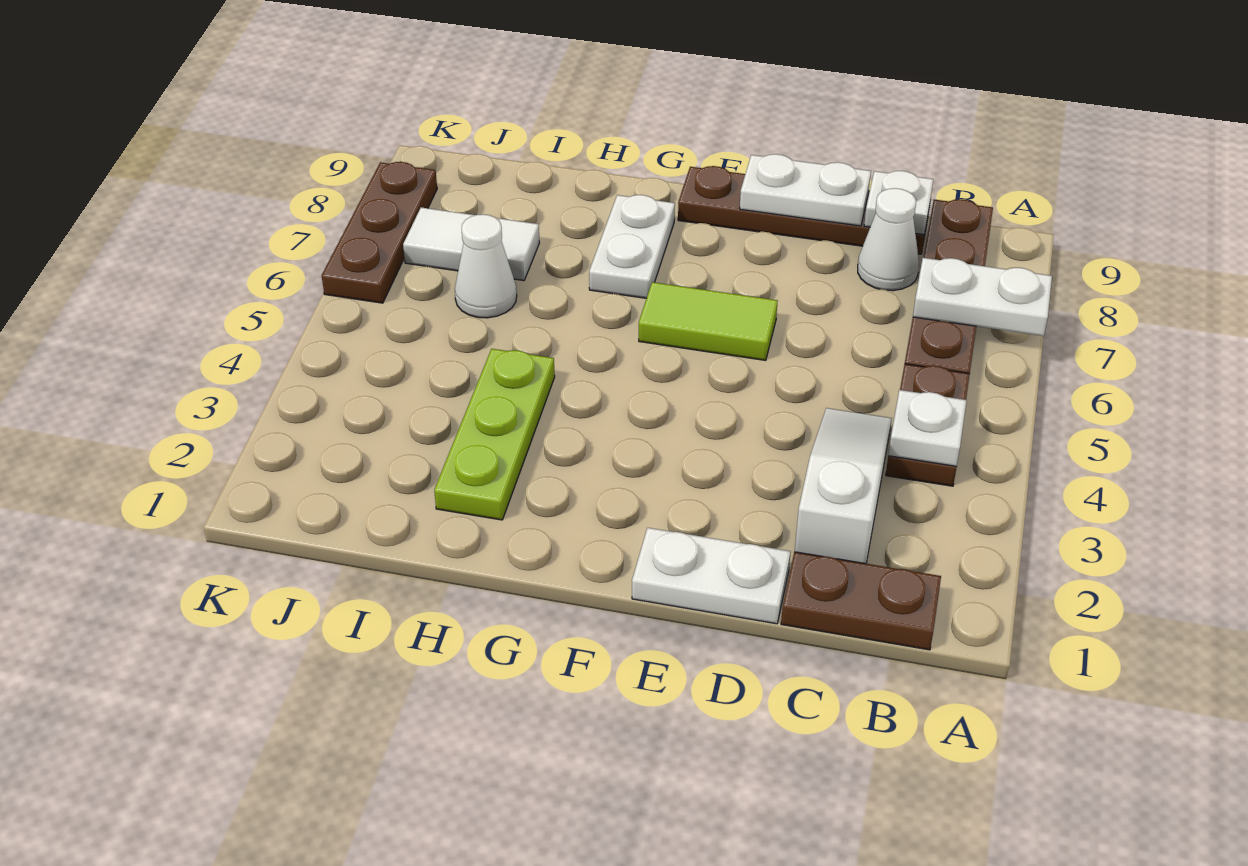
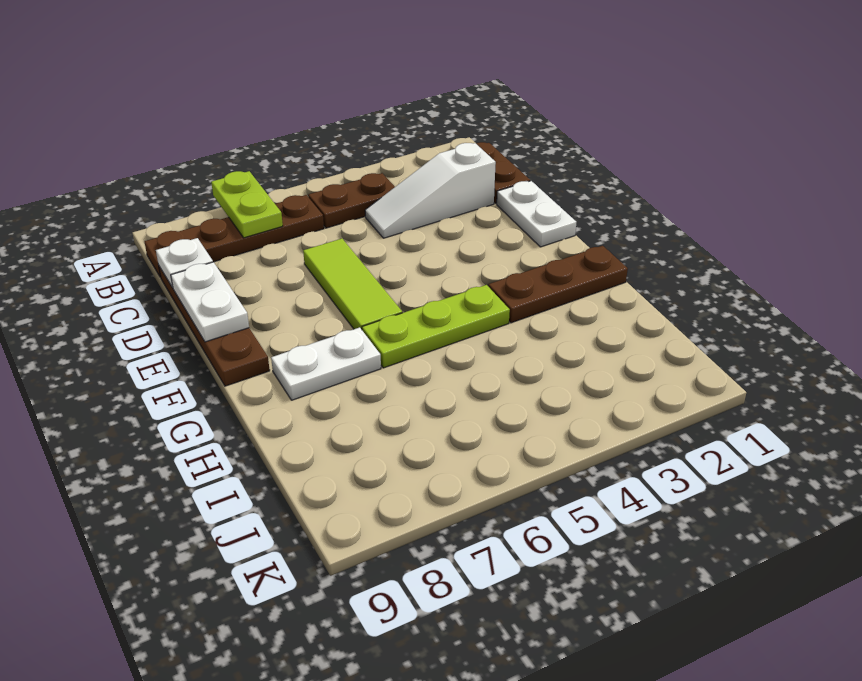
white 1x2 plate [913,258,1052,336] -> lime 1x2 plate [211,171,283,238]
white 1x1 plate [888,390,967,466] -> none
white 1x1 cone [858,188,919,291] -> none
lime 1x2 tile [639,282,778,360] -> lime 1x3 tile [303,239,402,329]
lime 1x3 plate [434,349,555,520] -> lime 1x3 plate moved to [362,285,510,368]
white 1x1 cone [455,214,517,318] -> none
white 1x2 tile [403,207,539,281] -> none
brown 1x3 plate [322,162,437,303] -> brown 1x3 plate moved to [488,246,628,323]

